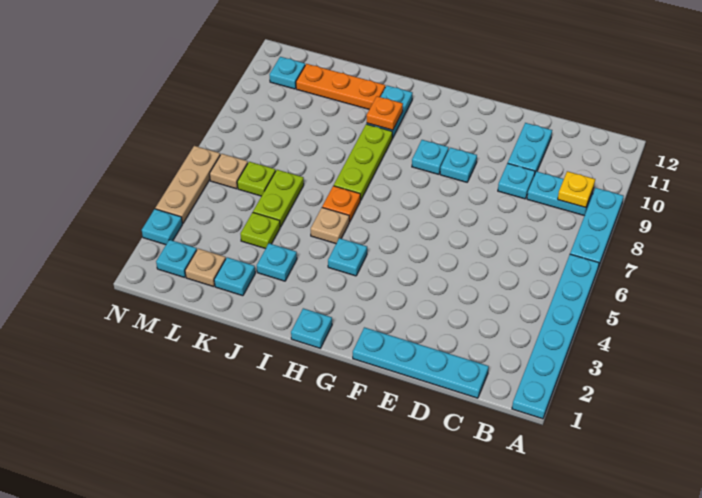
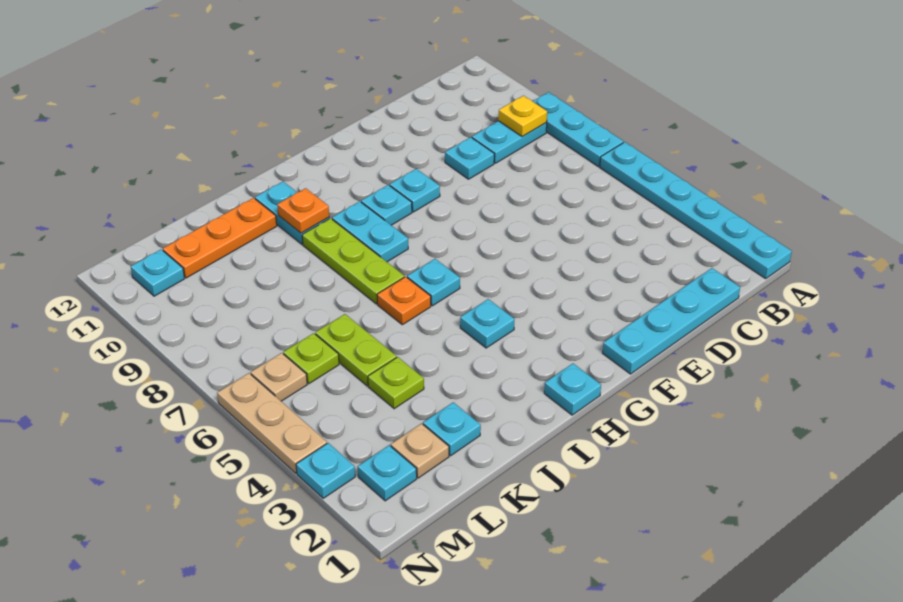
cyan 1x2 plate [508,123,552,176] -> cyan 1x2 plate moved to [332,201,408,262]
tan 1x1 plate [311,208,349,244] -> none
cyan 1x1 plate [257,243,297,281] -> cyan 1x1 plate moved to [407,259,460,306]

